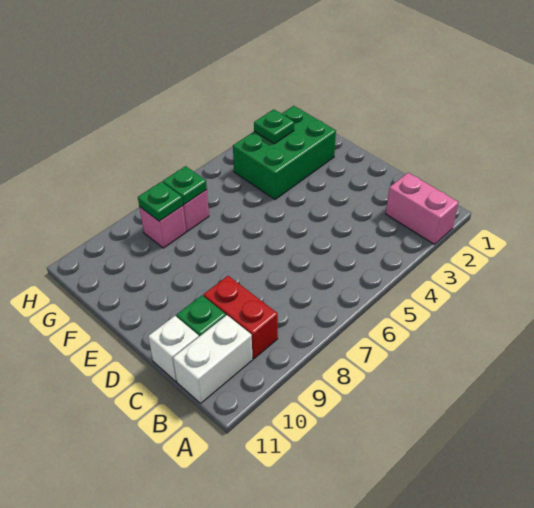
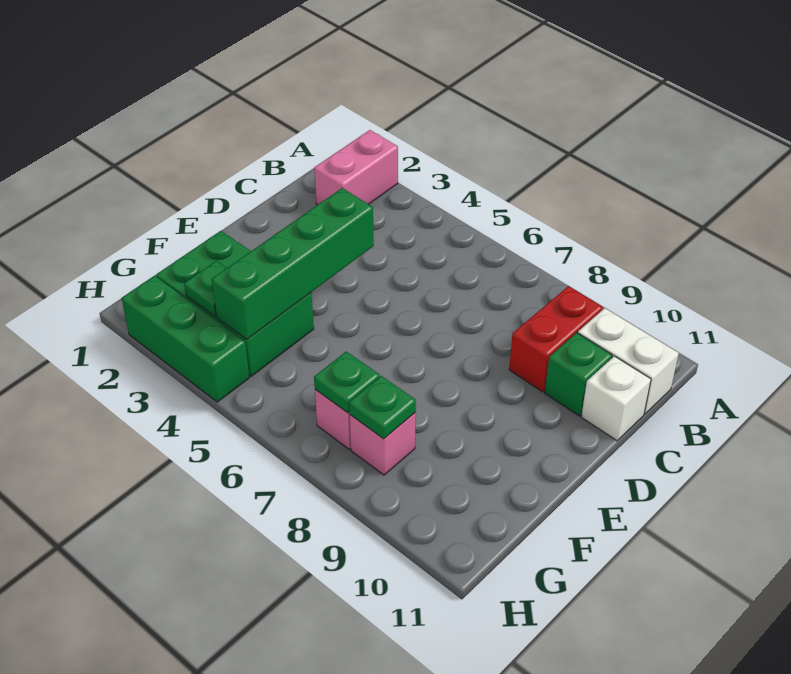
none -> green 1x4 brick [211,188,374,339]
none -> green 1x3 brick [122,276,249,402]

